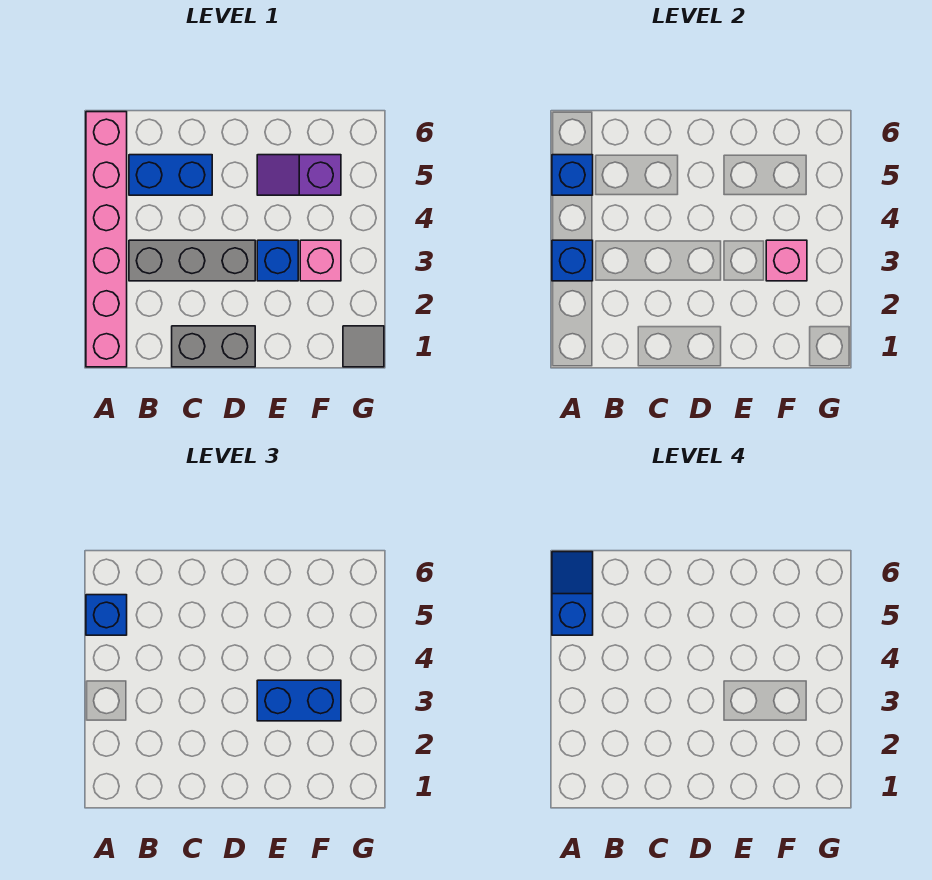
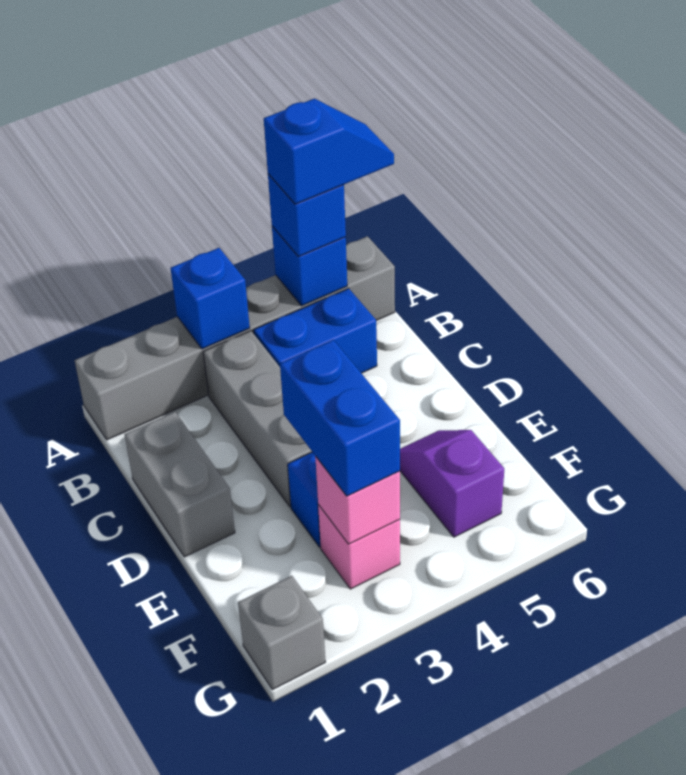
pink 1x6 brick [86,112,127,367] -> grey 1x6 brick [75,236,395,440]
blue 1x2 brick [129,155,212,195] -> blue 1x2 brick turned to [254,288,377,373]
grey 1x1 tile [343,326,384,367] -> grey 1x1 brick [238,576,325,690]

